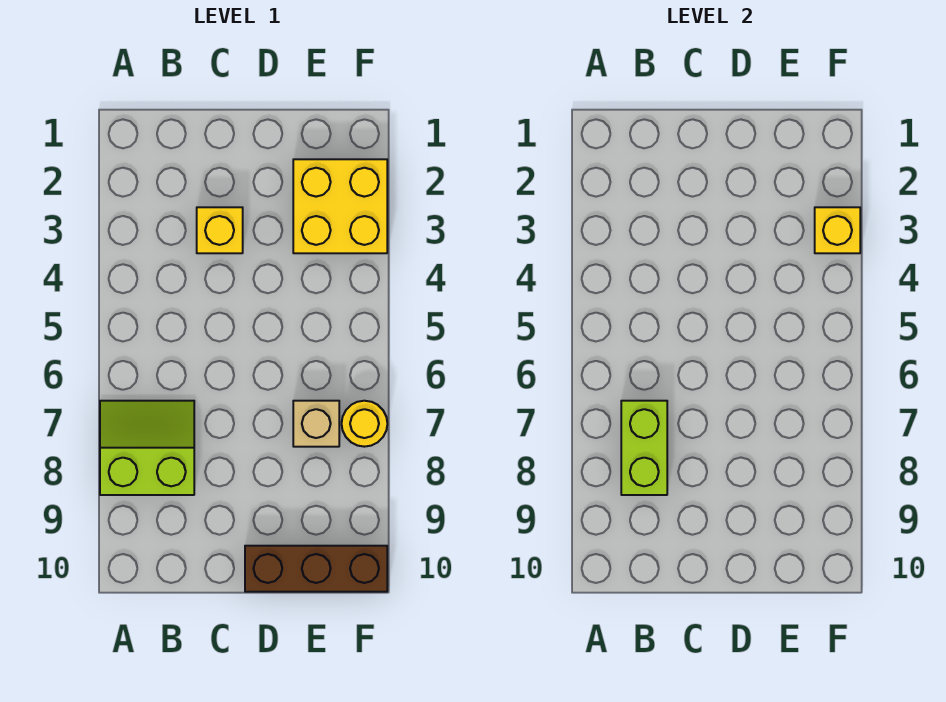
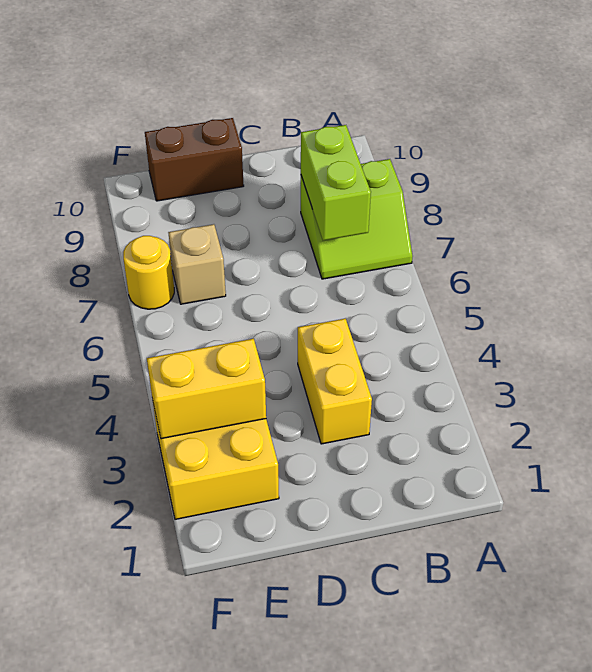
yellow 1x1 brick [197,207,243,253] -> yellow 1x2 brick [298,319,372,444]
brown 1x3 brick [245,546,387,592] -> brown 1x2 brick [145,118,244,201]
yellow 1x1 brick [815,207,860,253] -> yellow 1x2 brick [147,339,266,439]

